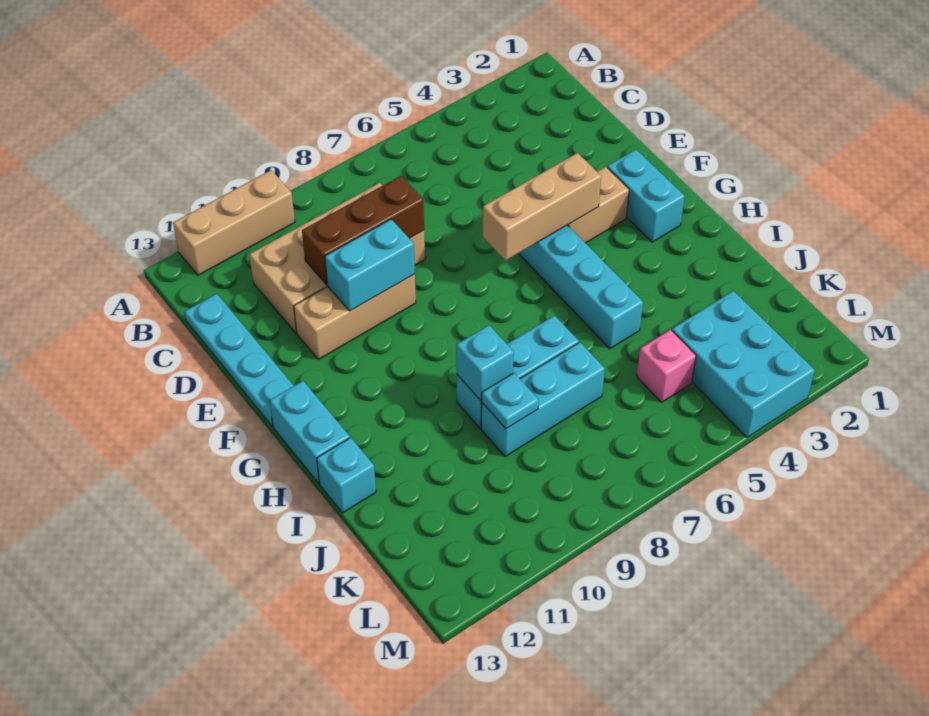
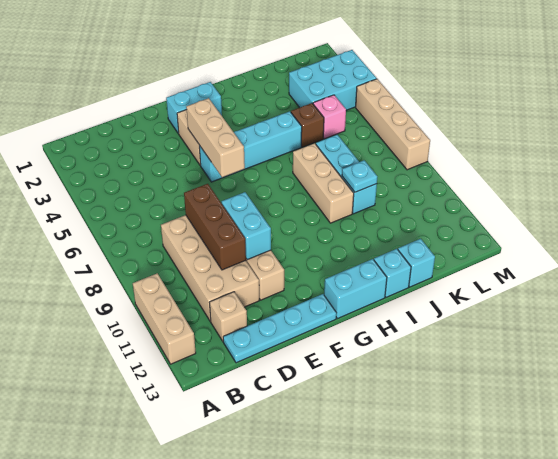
none -> tan 1x1 brick [209,292,247,341]
cyan 1x3 brick [457,316,579,428] -> tan 1x3 brick [293,143,354,223]
cyan 1x1 brick [456,325,514,400] -> cyan 1x1 brick moved to [398,239,435,287]
none -> brown 1x1 brick [291,103,324,147]
none -> tan 1x4 brick [356,79,430,170]

